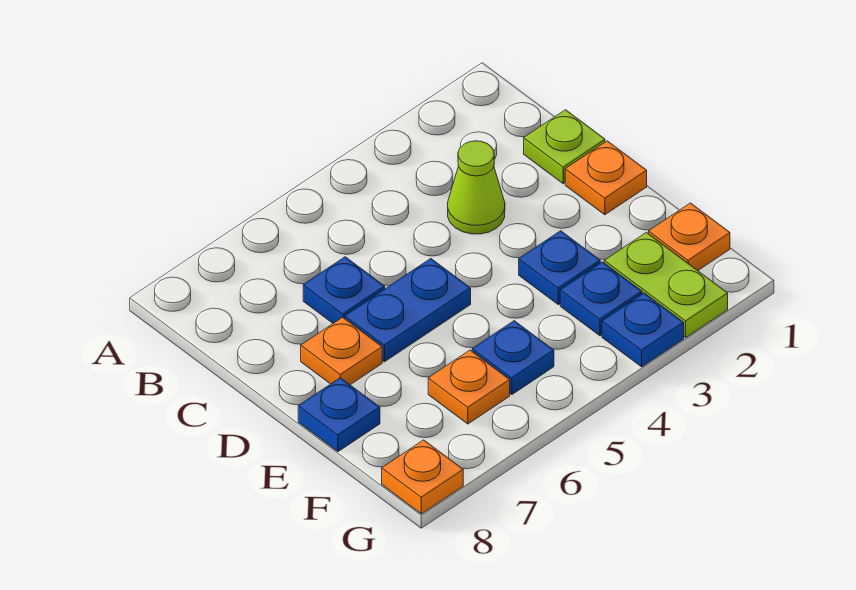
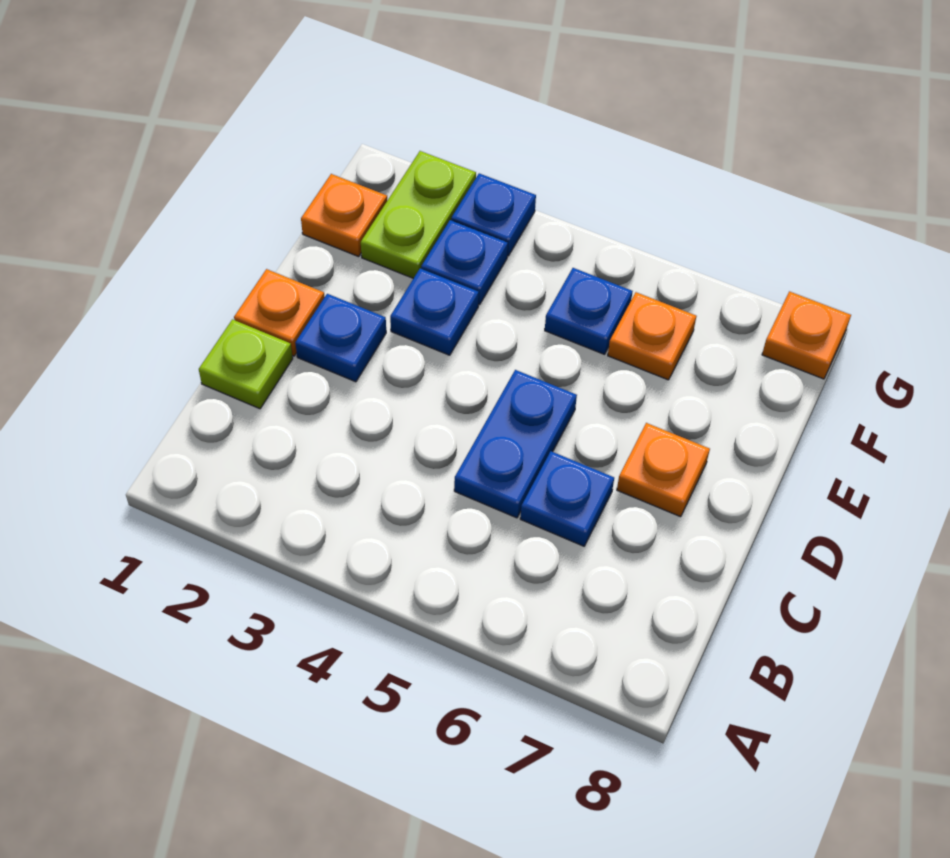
lime 1x1 cone [448,141,505,234] -> none
blue 1x2 plate [345,259,471,362] -> blue 1x2 plate turned to [454,370,577,518]
blue 1x1 plate [298,378,380,452] -> blue 1x1 plate moved to [295,294,386,382]

